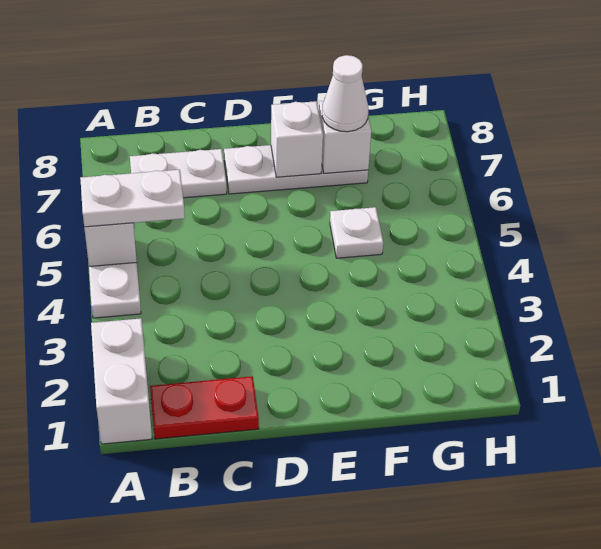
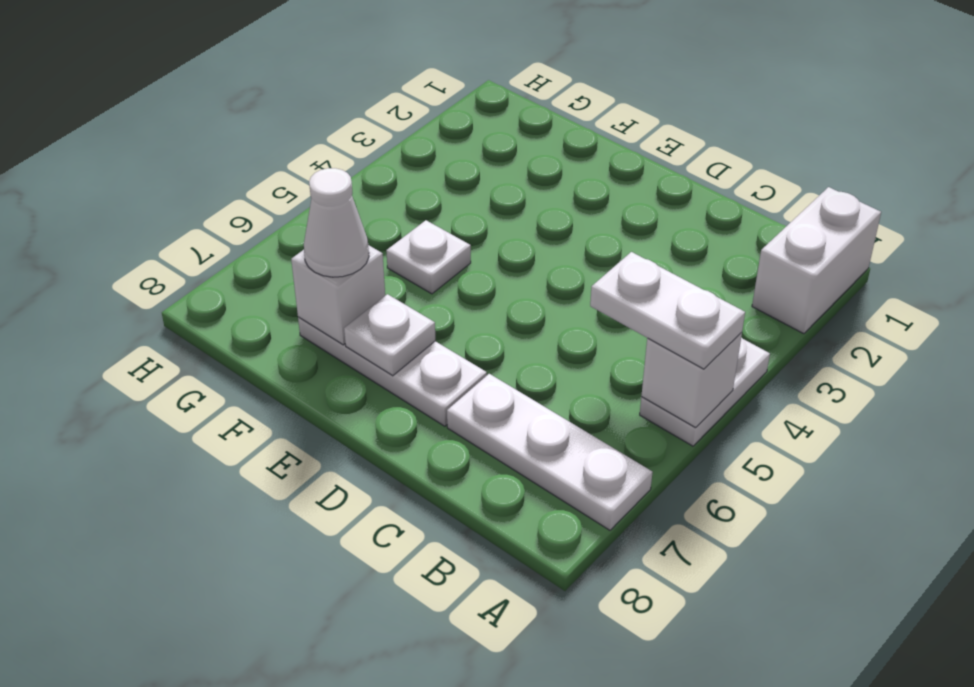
red 1x2 plate [150,376,259,439] -> none
white 1x2 plate [130,149,227,198] -> white 1x3 plate [447,374,653,530]
white 1x1 brick [271,101,323,177] -> white 1x1 plate [344,294,436,376]

